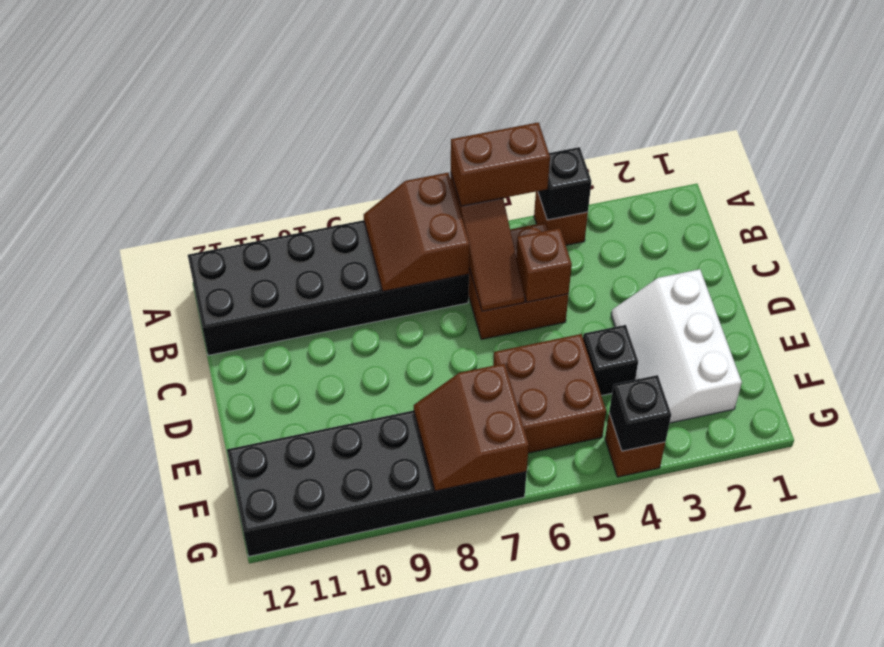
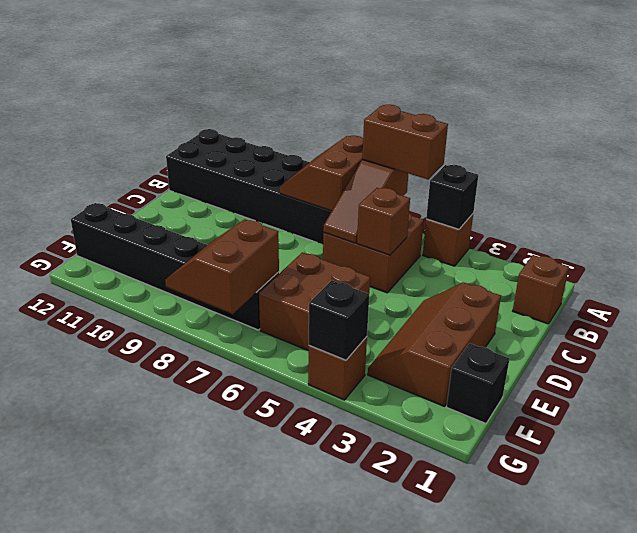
none -> brown 1x1 brick [513,255,569,324]
white 2x3 slope [611,269,742,423] -> brown 2x3 slope [368,282,501,406]
black 1x1 brick [583,325,638,396] -> black 1x1 brick moved to [447,343,510,423]
black 2x6 brick [227,410,527,556] -> black 1x6 brick [71,203,279,330]

